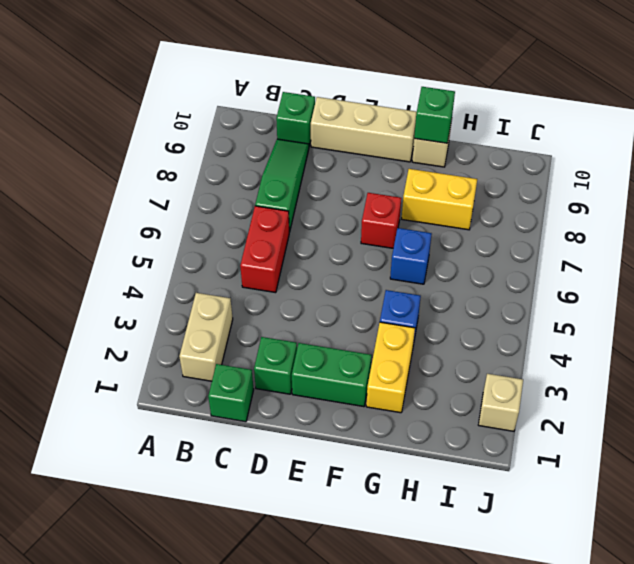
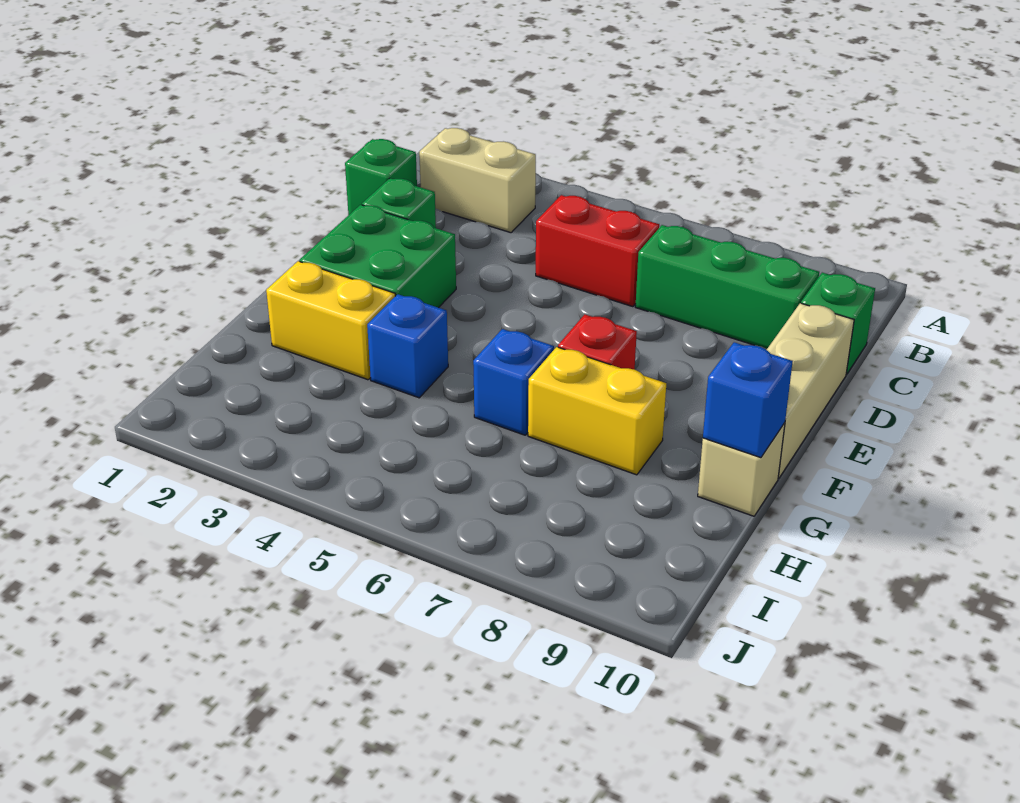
green 1x3 slope [255,139,309,232] -> green 1x3 brick [635,225,819,349]
green 1x2 brick [292,343,372,407] -> green 2x2 brick [300,205,456,308]
yellow 1x2 brick [402,169,477,230] -> yellow 1x2 brick turned to [528,347,666,475]
green 1x1 brick [414,87,455,143] -> blue 1x1 brick [703,342,793,458]
tan 1x1 brick [478,374,523,431] -> none

